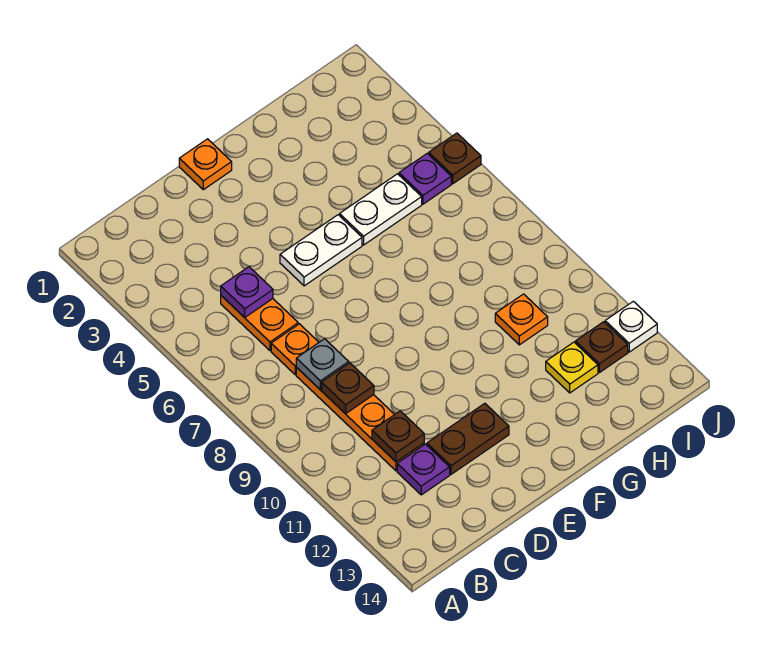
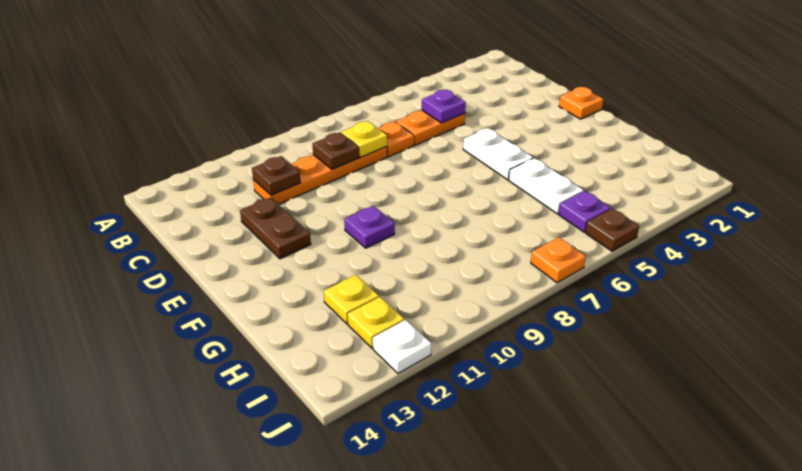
grey 1x1 plate [296,339,349,390] -> yellow 1x1 plate [341,121,387,157]
purple 1x1 plate [397,444,450,495] -> purple 1x1 plate moved to [344,206,395,248]
orange 1x1 plate [495,294,548,345] -> orange 1x1 plate moved to [531,237,586,283]
brown 1x1 plate [575,322,628,373] -> yellow 1x1 plate [348,297,404,348]

